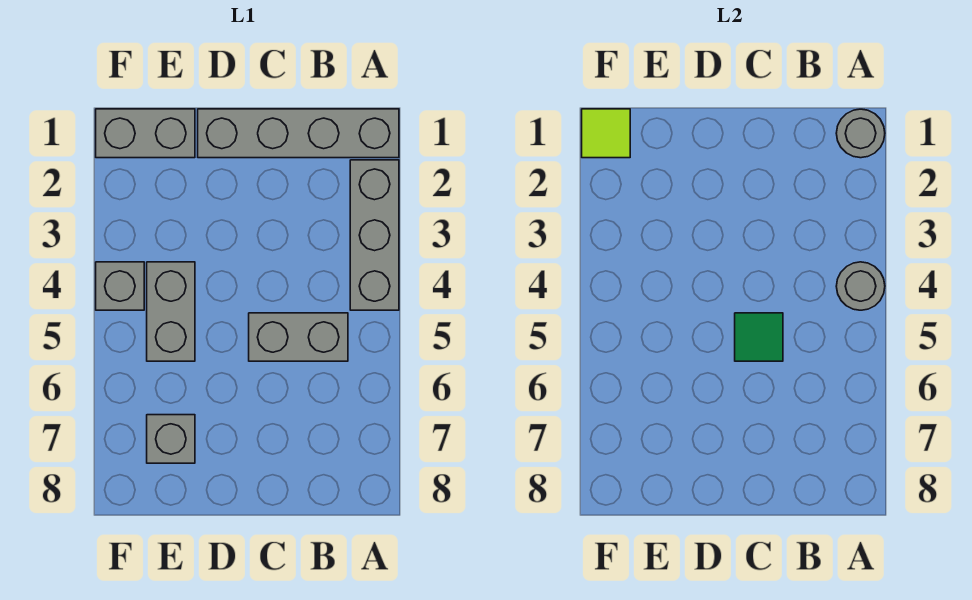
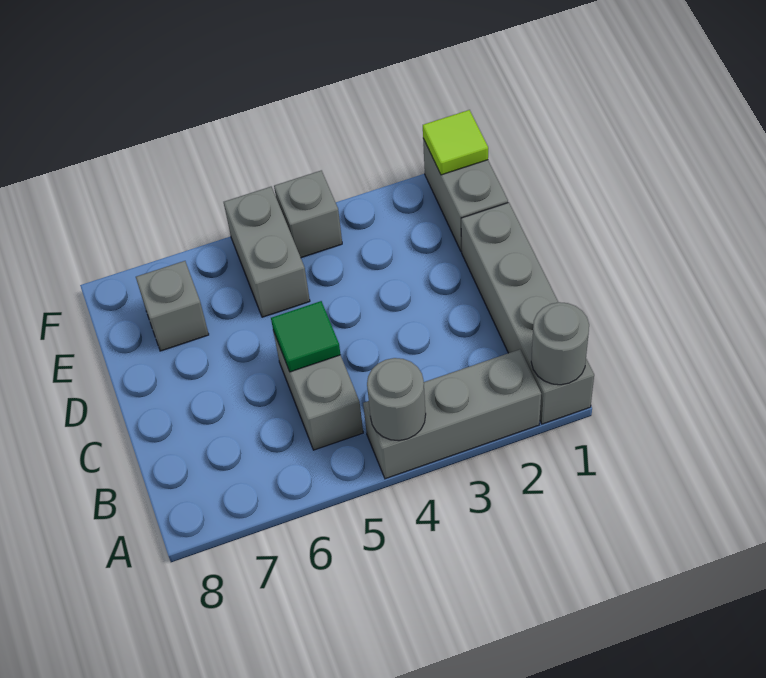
grey 1x2 brick [147,262,195,361] -> grey 1x2 brick turned to [224,187,310,317]

